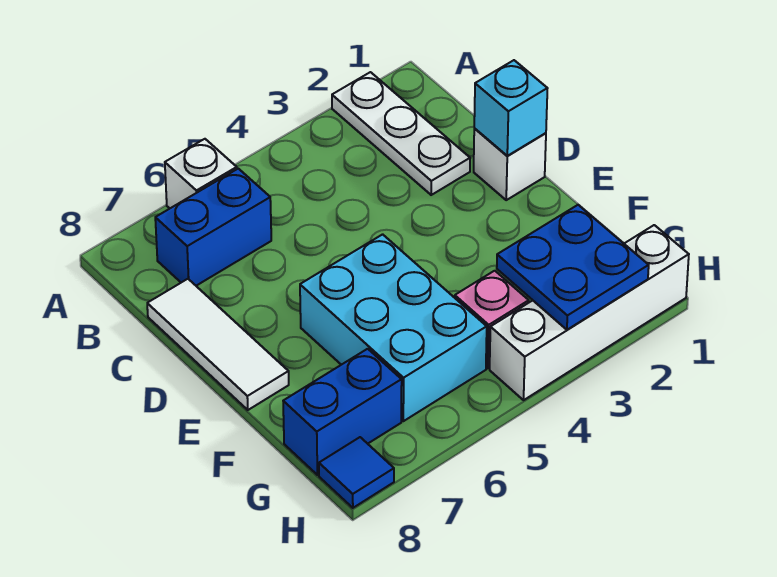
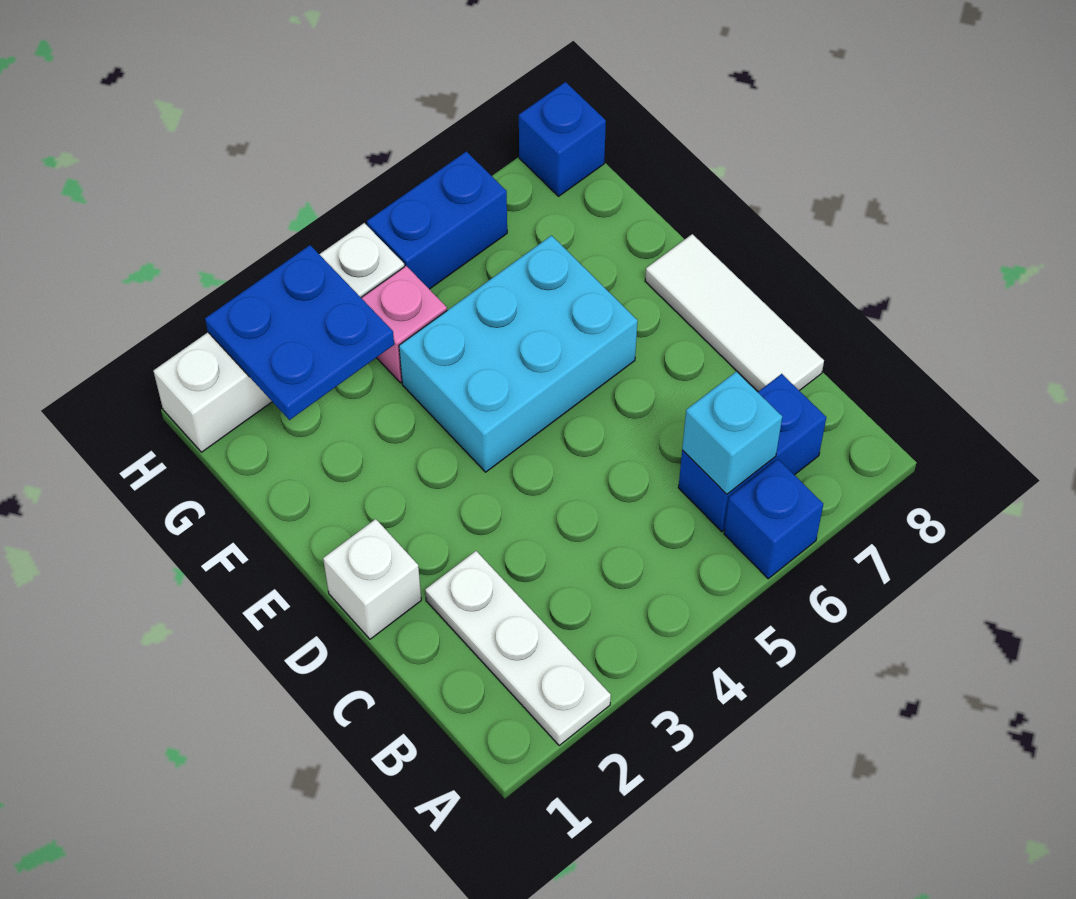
white 1x1 brick [165,139,237,208] -> blue 1x1 brick [724,459,823,579]
cyan 1x1 brick [474,60,548,156] -> cyan 1x1 brick moved to [682,372,782,494]
cyan 2x3 brick [300,234,487,421] -> cyan 2x3 brick turned to [399,236,638,472]
blue 1x2 brick [283,349,402,475] -> blue 1x2 brick moved to [367,151,507,289]
blue 1x1 tile [319,437,394,508] -> blue 1x1 brick [519,82,606,196]

